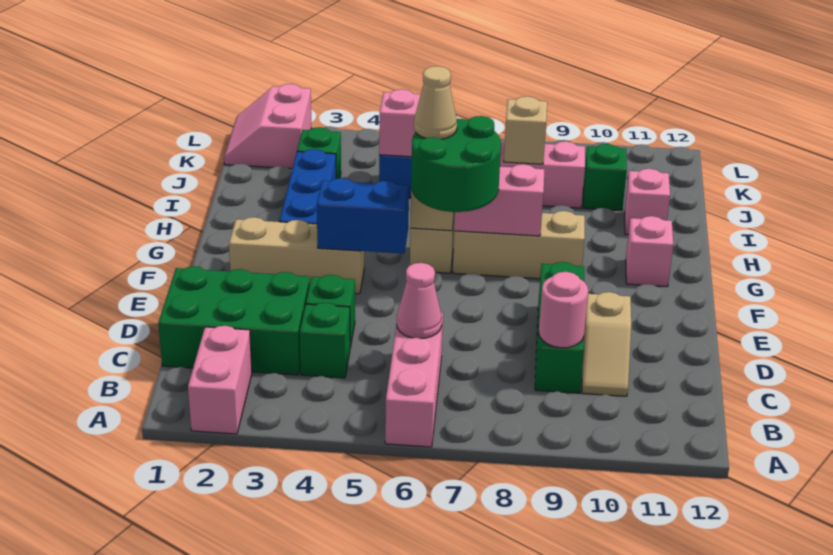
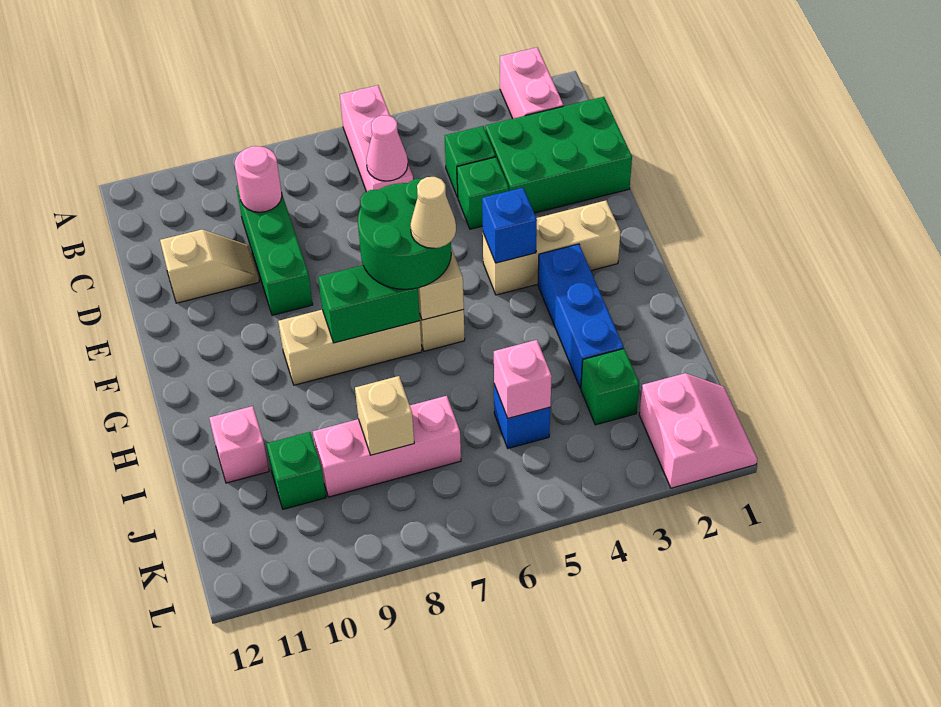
tan 1x2 slope [582,292,631,396] -> tan 1x2 slope turned to [160,230,259,303]
blue 1x2 brick [317,178,409,254] -> blue 1x1 brick [482,188,537,263]
pink 1x2 brick [454,164,544,236] -> green 1x2 brick [318,265,420,343]
pink 1x1 brick [626,216,673,287] -> none

